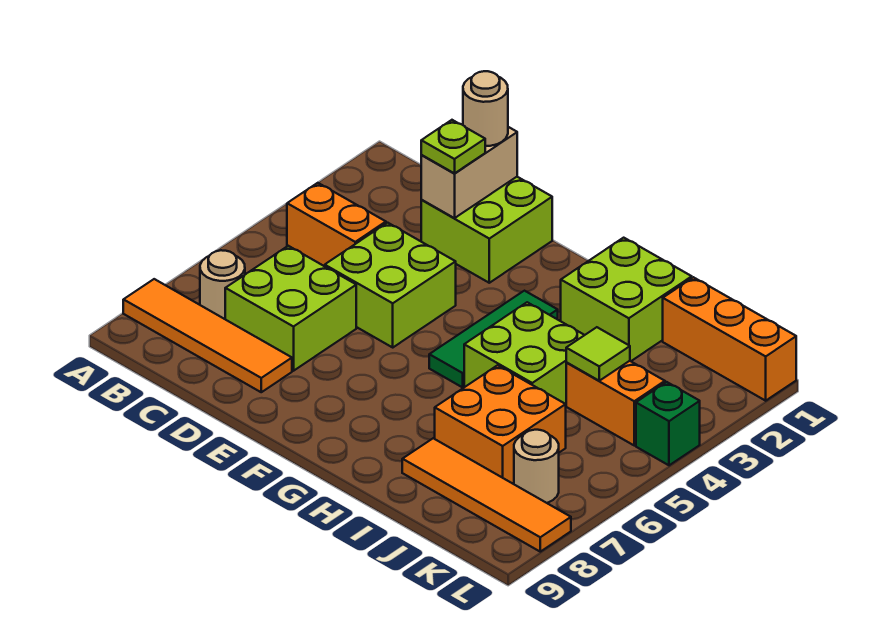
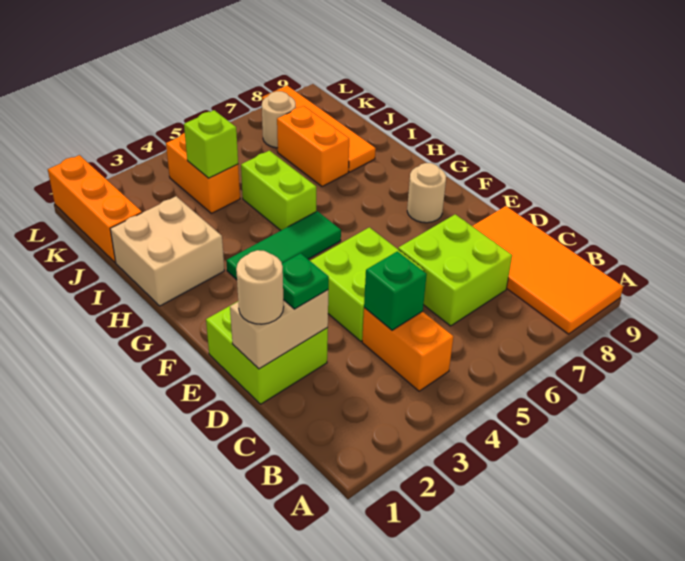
orange 1x4 tile [123,279,292,392] -> orange 2x4 tile [472,206,623,334]
tan 1x1 round brick [200,250,245,319] -> tan 1x1 round brick moved to [407,163,446,223]
lime 1x1 plate [421,120,485,173] -> green 1x1 plate [282,253,329,309]
lime 2x2 brick [561,238,692,361] -> tan 2x2 brick [110,196,224,306]
lime 2x2 brick [464,302,584,404] -> lime 1x2 brick [241,151,316,230]
orange 2x2 brick [435,365,566,484] -> orange 1x2 brick [277,106,349,187]
lime 1x1 tile [566,327,630,381] -> lime 1x1 brick [184,110,238,178]
green 1x1 brick [636,382,700,465] -> green 1x1 brick moved to [364,251,427,330]

